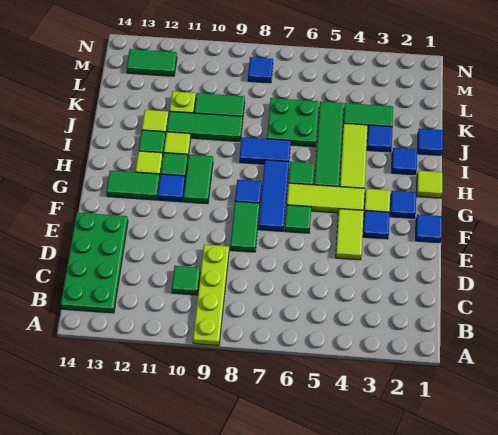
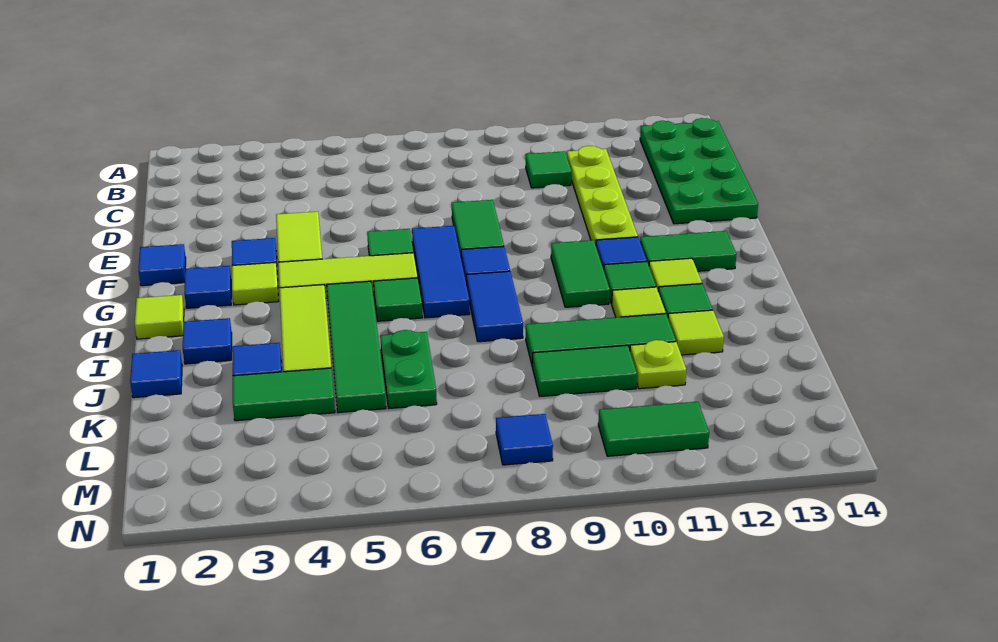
lime 1x4 plate [193,245,229,346] -> lime 1x4 plate moved to [567,146,638,245]
blue 1x2 tile [240,137,291,164] -> blue 1x2 tile turned to [467,271,523,342]
green 2x2 plate [267,98,319,147] -> green 1x2 plate [380,330,437,408]
green 1x2 tile [127,49,177,76] -> green 1x2 tile moved to [598,402,709,456]

